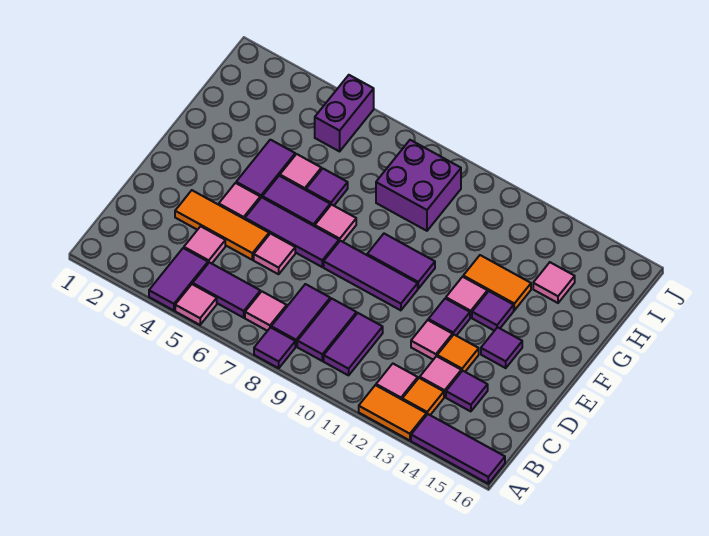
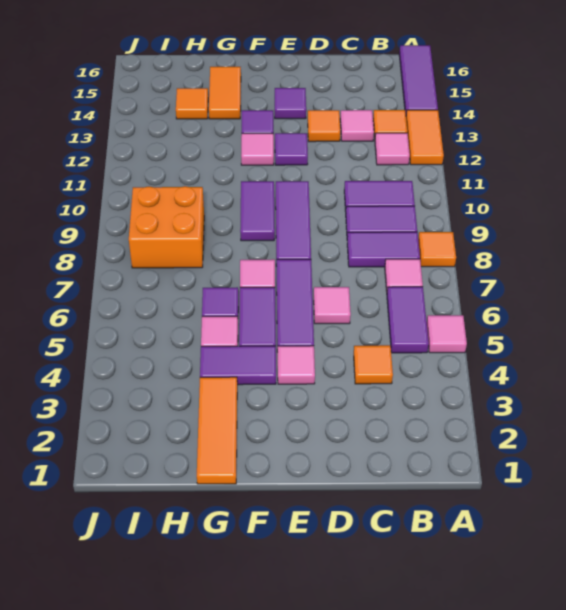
purple 1x2 tile [149,248,208,311] -> none
purple 1x1 tile [254,327,295,368] -> orange 1x1 tile [418,232,456,267]
pink 1x1 tile [184,226,225,264] -> orange 1x1 tile [354,345,393,384]
purple 1x1 tile [446,371,488,411] -> none
orange 1x3 tile [175,190,269,260] -> orange 1x3 tile moved to [197,377,237,484]
pink 1x1 tile [411,320,453,360] -> none
orange 1x2 tile [463,255,531,310] -> orange 1x2 tile moved to [209,67,241,119]
purple 2x2 brick [376,140,461,231] -> orange 2x2 brick [129,186,204,268]
pink 1x1 tile [533,262,575,303] -> orange 1x1 tile [176,88,208,119]
purple 1x2 brick [315,75,374,151] -> none

